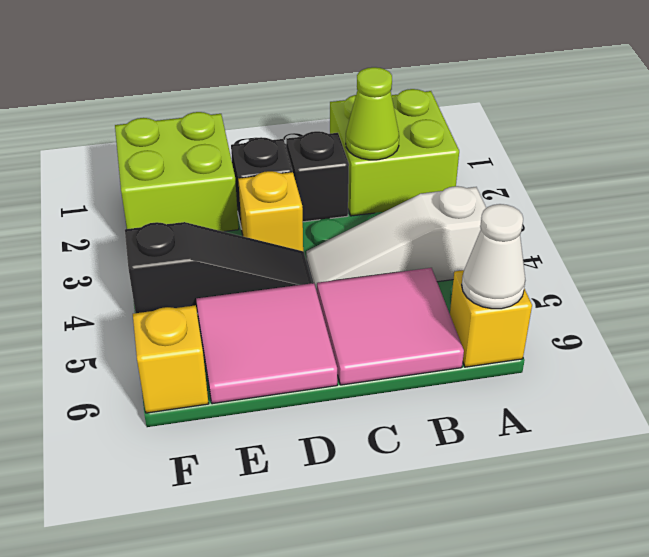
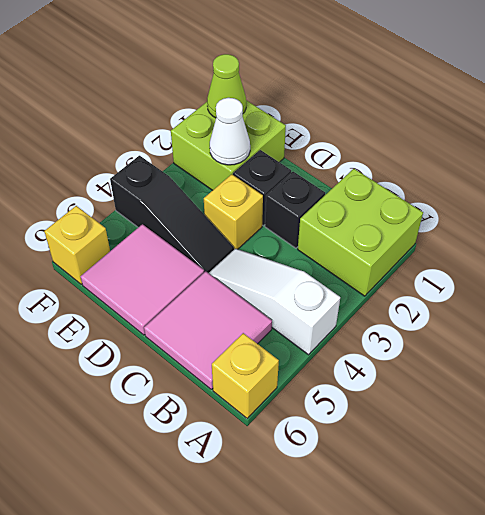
white 1x1 cone [462,204,525,309] -> white 1x1 cone moved to [210,98,250,165]
lime 1x1 cone [346,67,399,160] -> lime 1x1 cone moved to [207,54,246,118]

